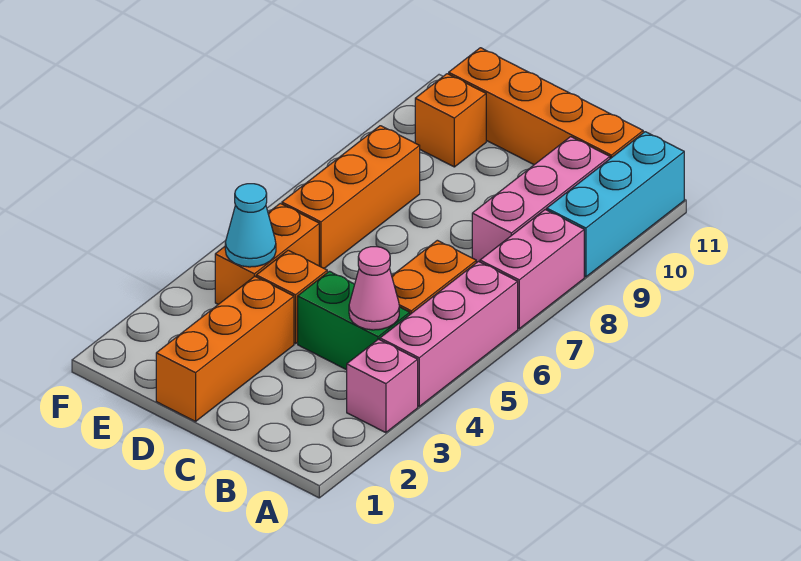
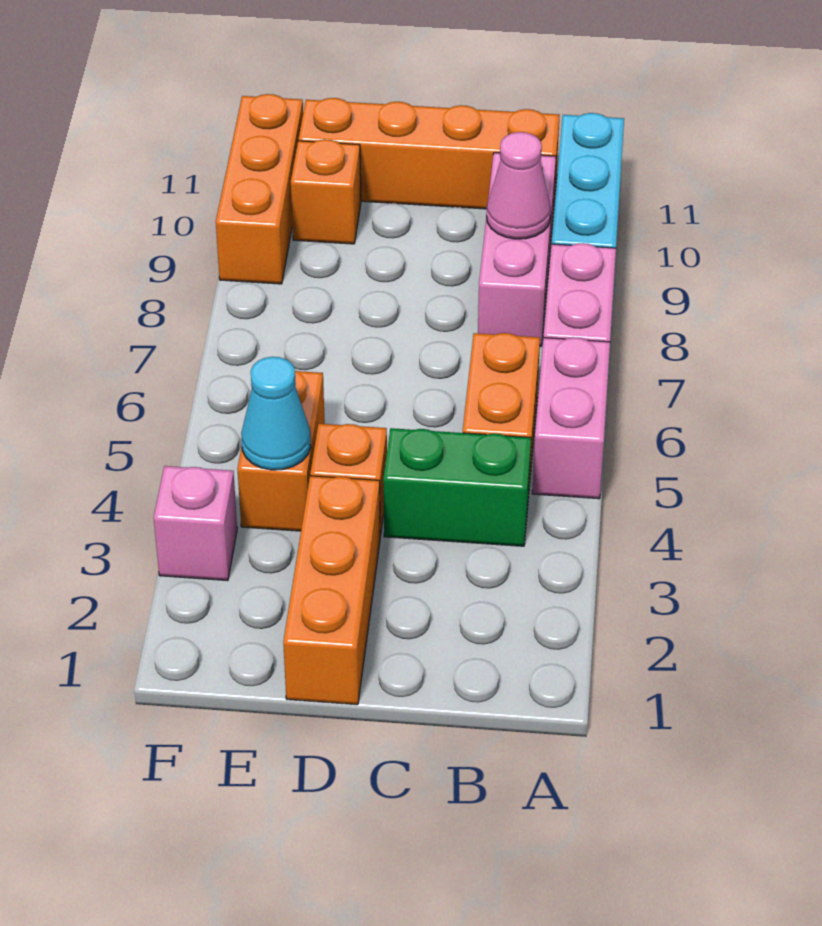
pink 1x1 brick [347,339,418,433] -> pink 1x1 brick moved to [154,466,237,581]
pink 1x3 brick [380,262,518,406] -> pink 1x2 brick [532,337,610,499]
pink 1x1 cone [349,247,399,330] -> pink 1x1 cone moved to [486,132,551,239]
orange 1x3 brick [282,126,420,268] -> orange 1x3 brick moved to [216,94,303,284]

